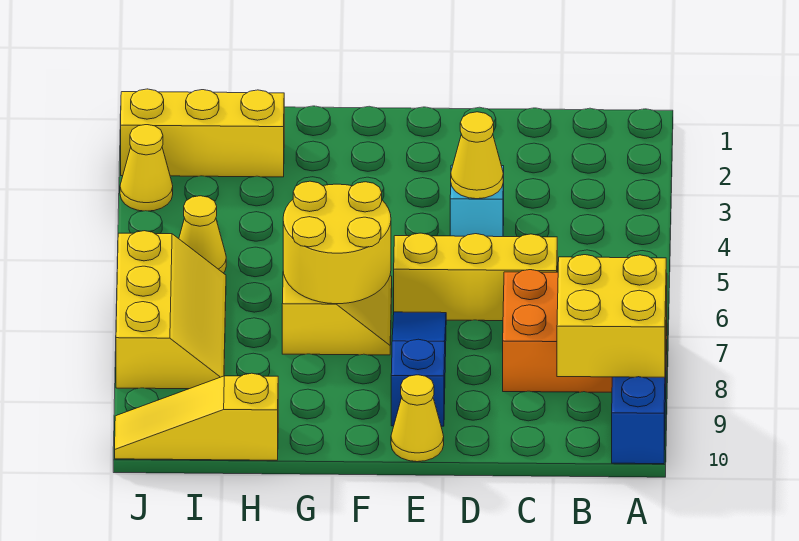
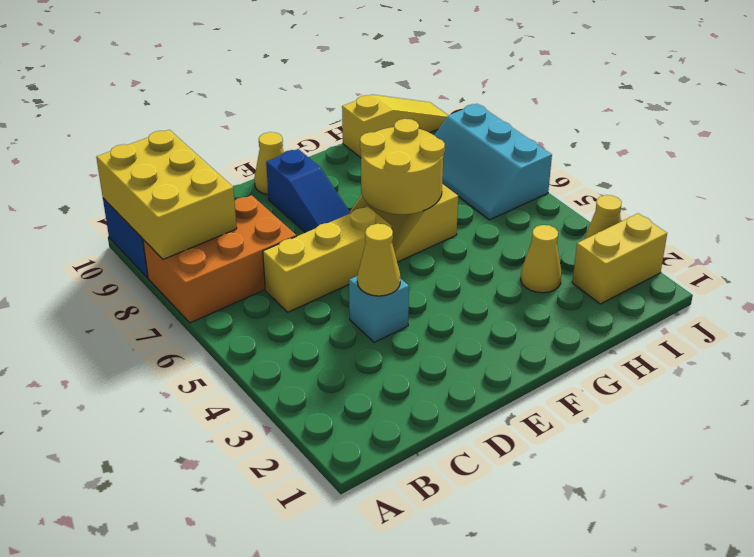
yellow 2x2 brick [557,255,666,377] -> yellow 2x3 brick [96,130,237,259]
yellow 1x3 brick [121,89,284,177] -> yellow 1x2 brick [572,213,667,304]
yellow 1x1 cone [179,196,226,273] -> yellow 1x1 cone moved to [521,225,562,293]
yellow 2x3 slope [116,231,226,389] -> cyan 2x3 slope [434,104,552,220]

